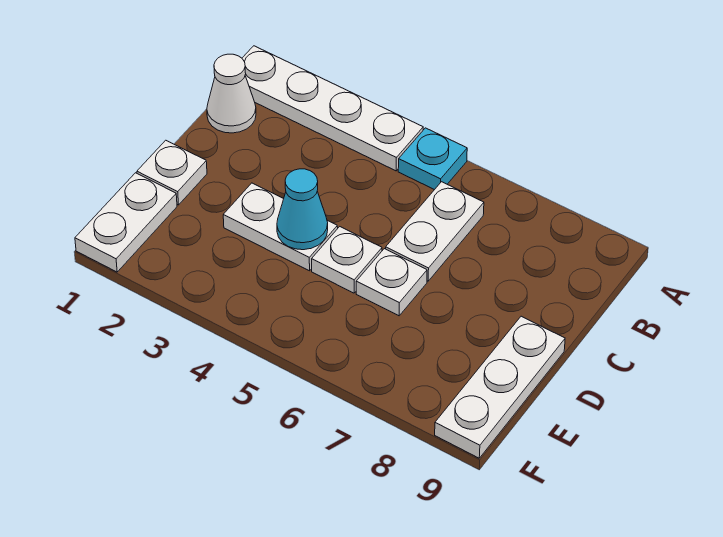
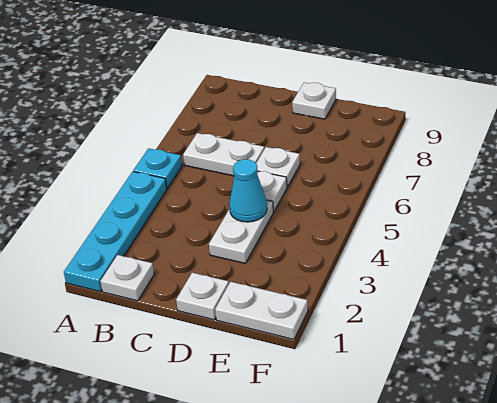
white 1x4 plate [242,46,423,171] -> cyan 1x4 plate [64,172,167,292]
white 1x1 cone [207,54,256,133] -> white 1x1 plate [100,255,154,301]
white 1x3 plate [435,316,565,458] -> white 1x1 plate [292,82,336,119]

